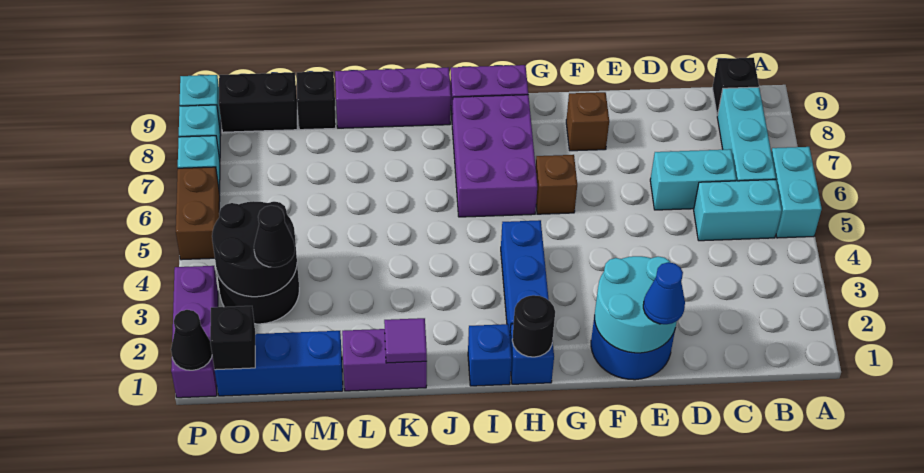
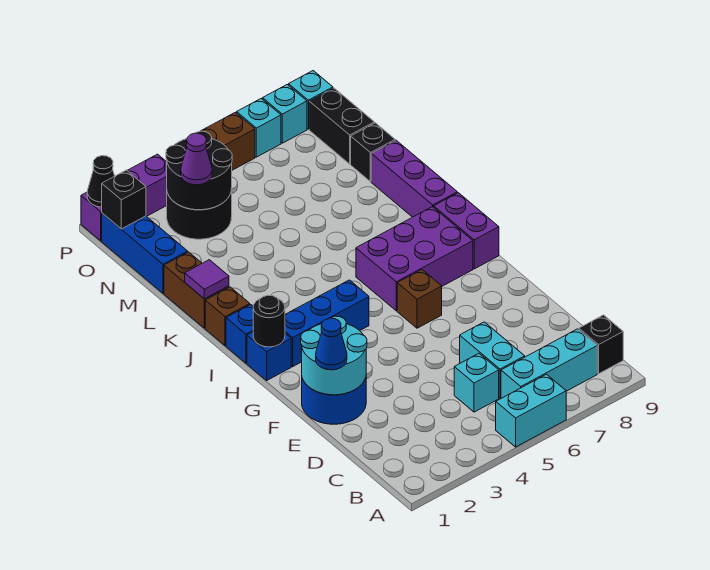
cyan 1x2 brick [694,180,782,241] -> cyan 1x1 brick [454,354,499,412]
brown 1x1 brick [566,92,609,151] -> brown 1x1 brick moved to [205,287,250,346]
purple 1x2 brick [342,329,427,391] -> brown 1x2 brick [164,252,229,328]
black 1x1 cone [254,206,295,267] -> purple 1x1 cone [181,133,212,185]

